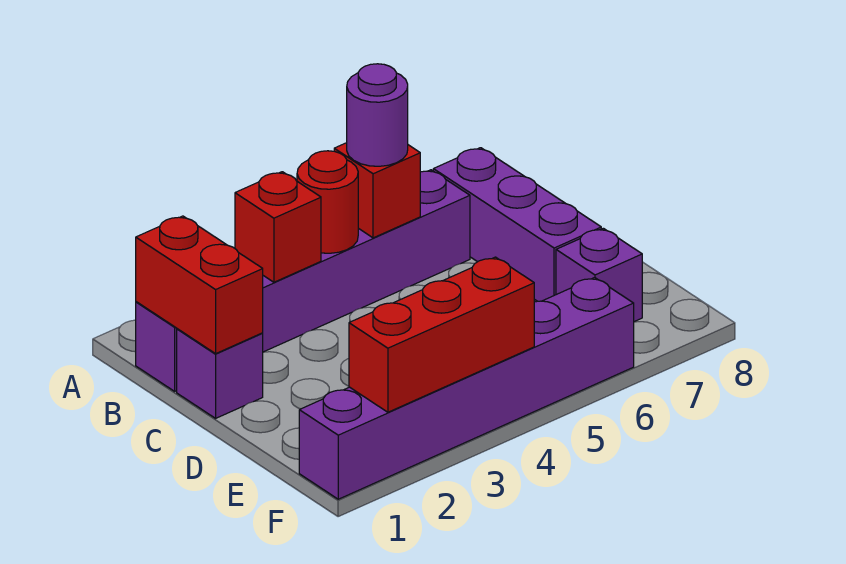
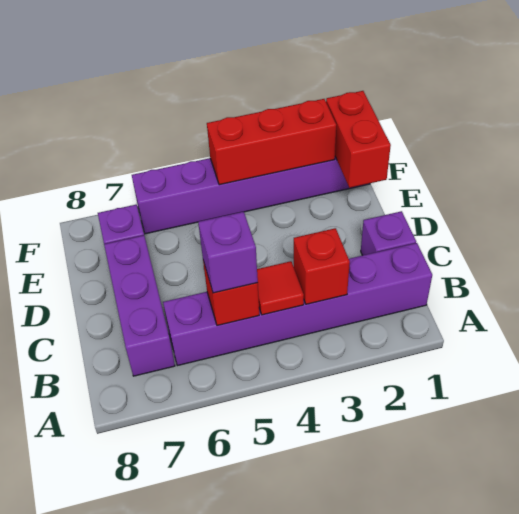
red 1x2 brick [136,216,263,354] -> red 1x2 brick moved to [326,91,391,188]
red 1x1 round brick [297,151,358,253] -> red 1x1 tile [257,261,304,315]
purple 1x1 round brick [347,64,408,166] -> purple 1x1 brick [198,212,258,293]

